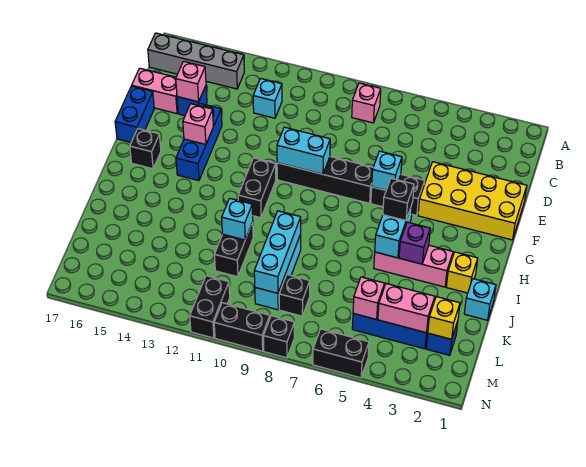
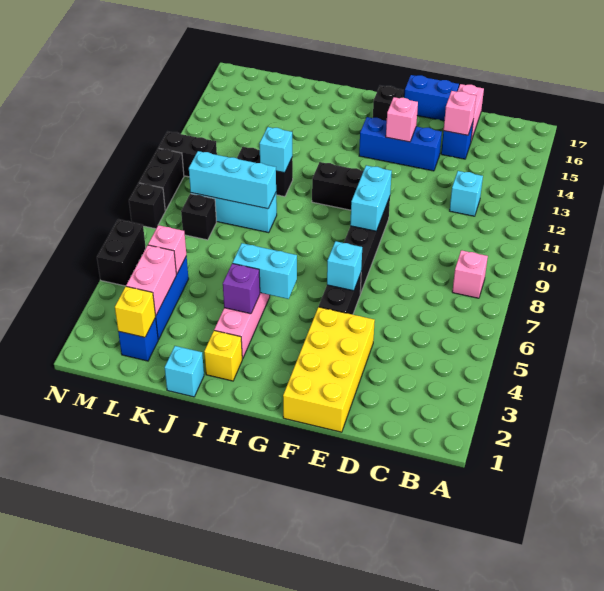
grey 1x4 brick [148,33,244,89] -> none
black 1x1 brick [383,178,414,220] -> none

